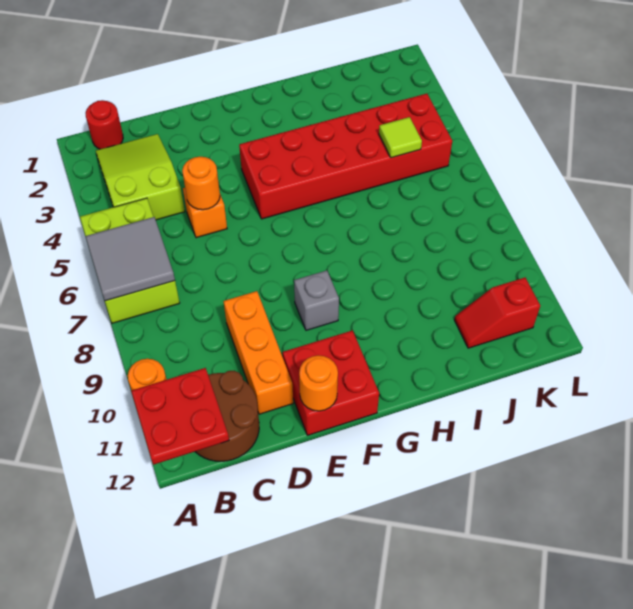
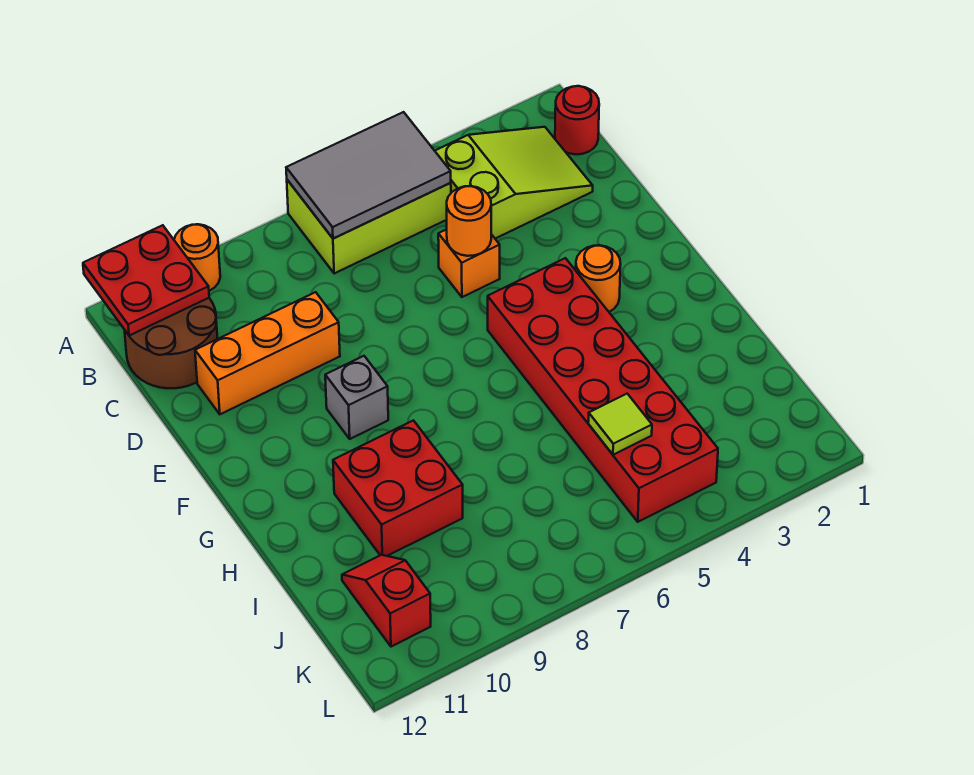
grey 2x2 tile [85,217,175,301] -> grey 2x3 tile [286,112,451,239]
red 2x2 brick [283,330,379,435] -> red 2x2 brick moved to [333,420,463,556]
orange 1x1 round brick [299,355,338,411] -> orange 1x1 round brick moved to [576,245,621,312]

